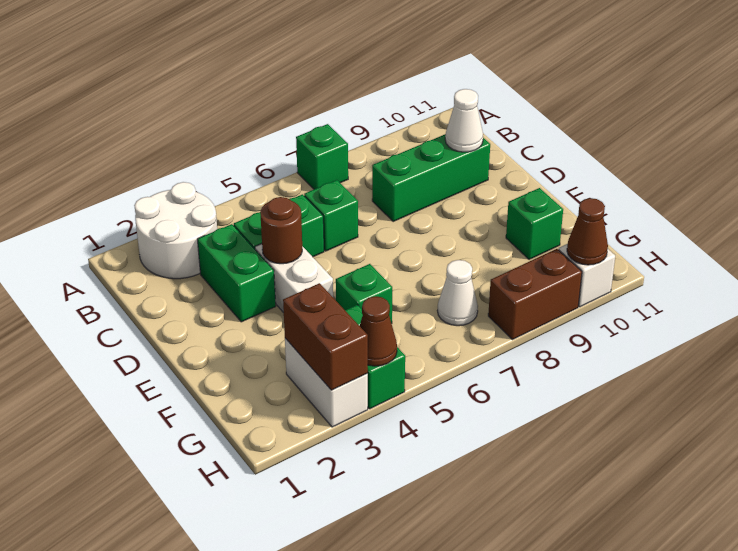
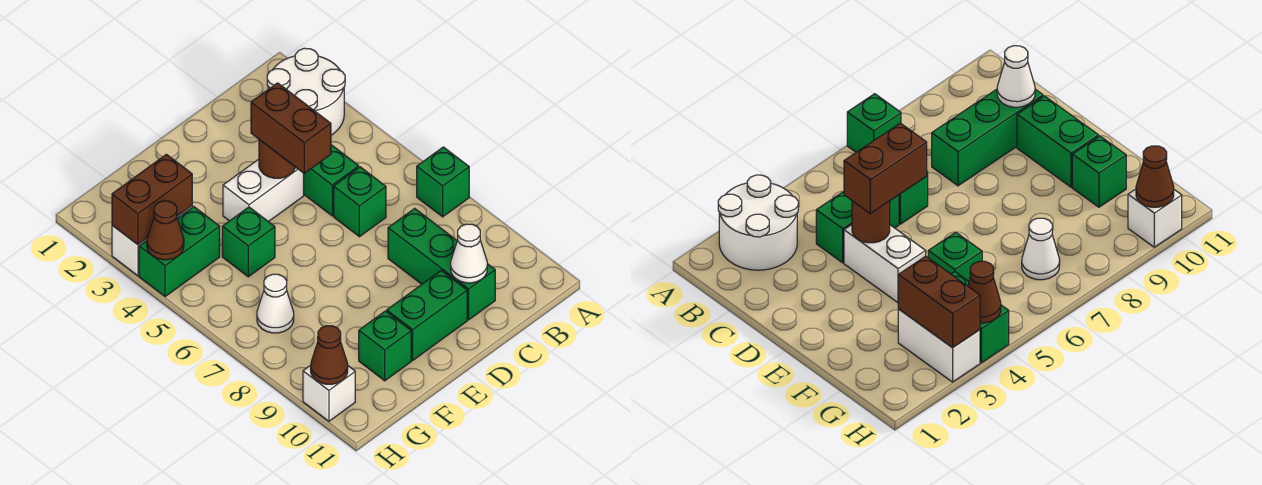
green 1x2 brick [197,224,276,322] -> green 1x2 brick moved to [387,270,467,360]
brown 1x2 brick [488,249,582,340] -> brown 1x2 brick moved to [251,83,331,173]

